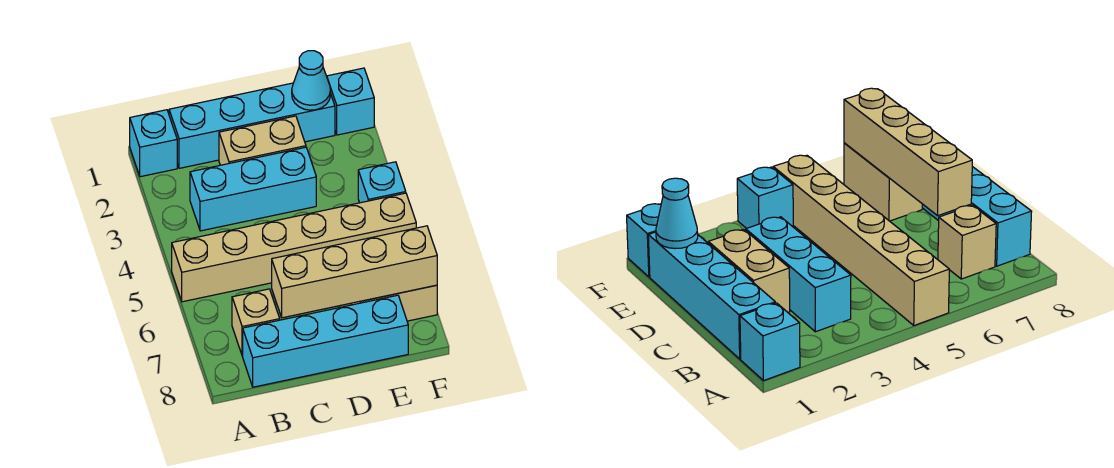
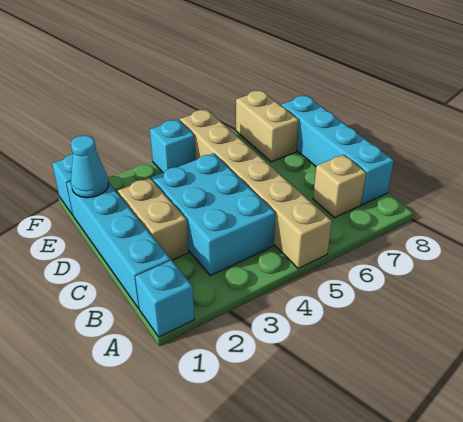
cyan 1x3 brick [190,147,316,231] -> cyan 2x3 brick [151,153,275,276]
tan 1x4 brick [272,226,437,318] -> none

